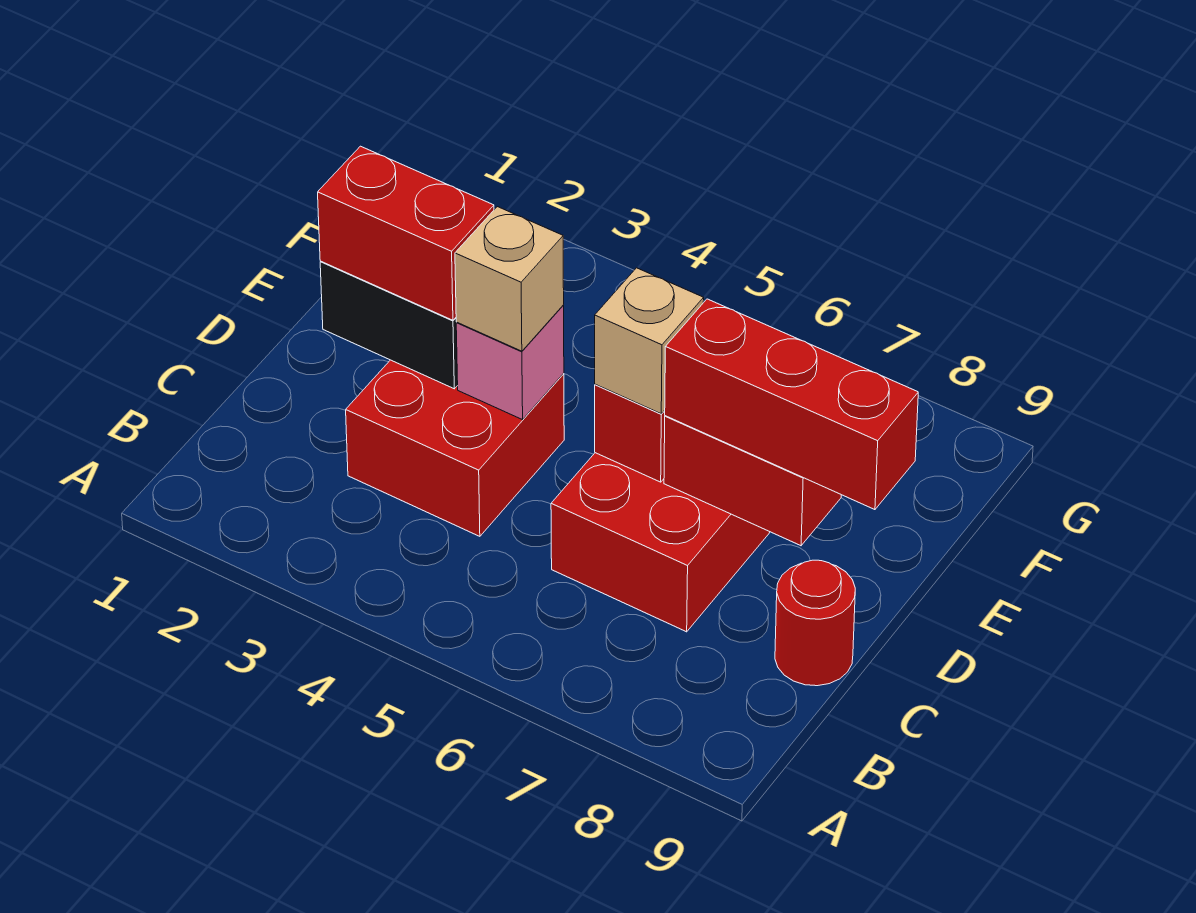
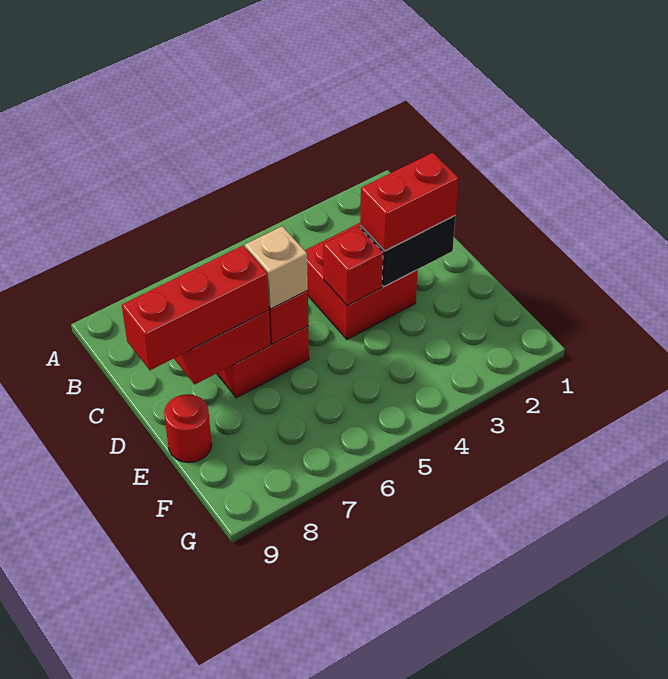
red 1x1 round brick [775,560,855,686] -> red 1x1 round brick moved to [164,394,212,462]
pink 1x1 brick [456,306,564,420] -> red 1x1 brick [323,227,383,306]
tan 1x1 brick [455,207,564,351] -> none

